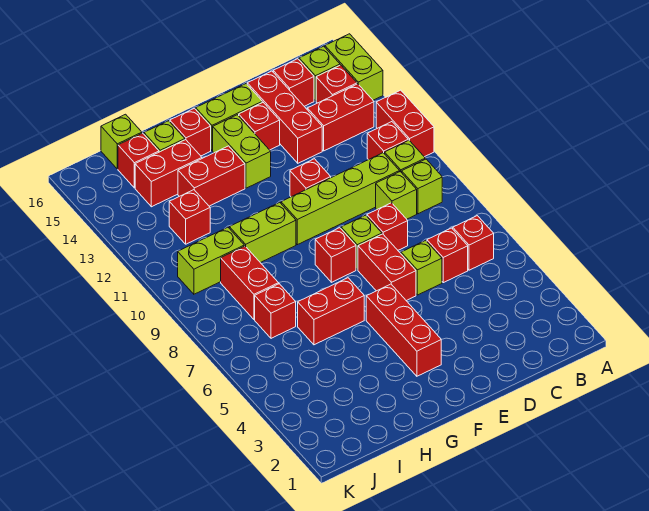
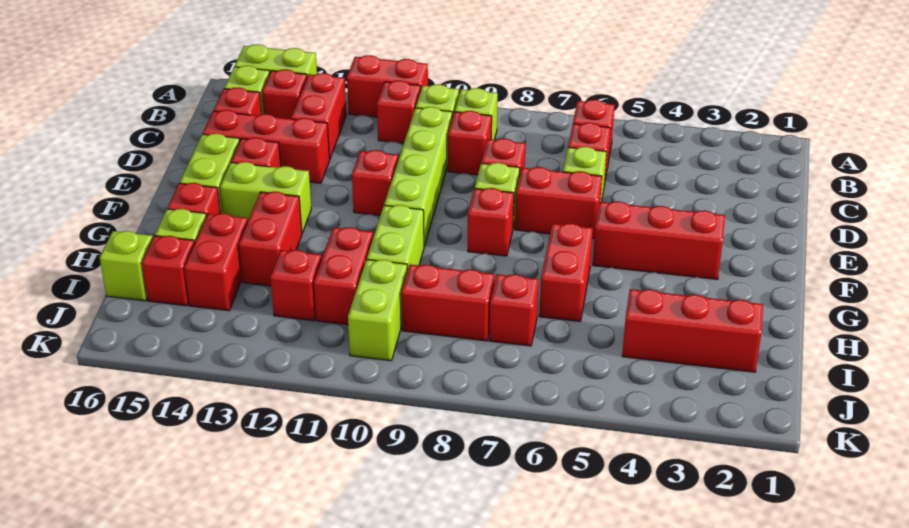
lime 1x1 brick [376,172,417,219] -> red 1x1 brick [448,111,492,175]
none -> red 1x2 brick [314,227,373,325]
none -> red 1x3 brick [622,289,763,372]

